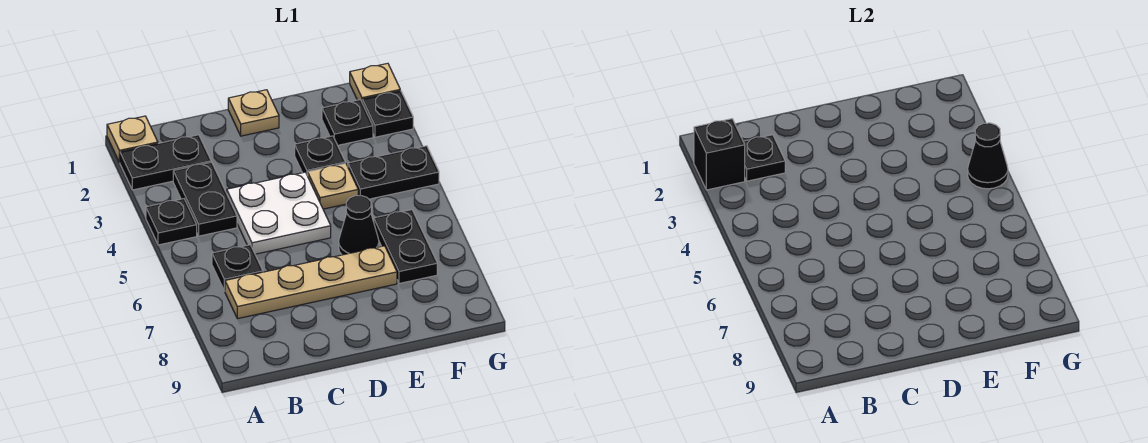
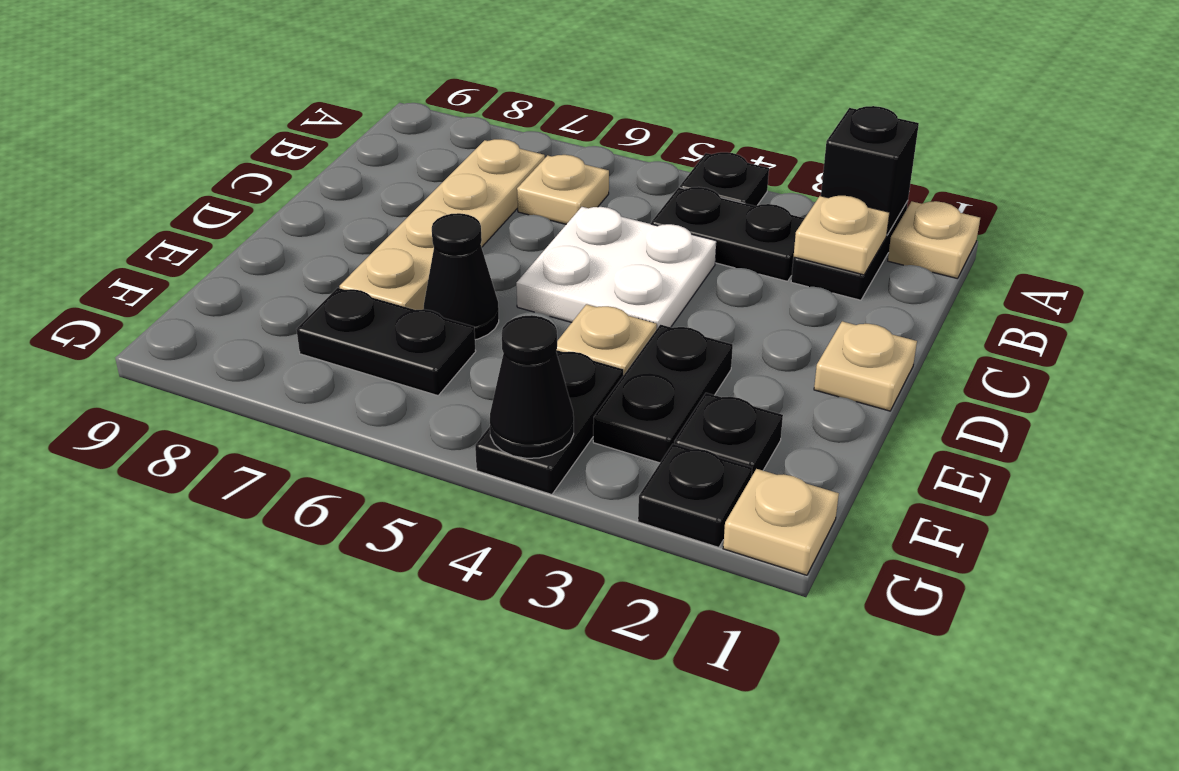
black 1x1 plate [743,135,785,181] -> tan 1x1 plate [794,196,890,275]
black 1x1 plate [212,245,263,291] -> tan 1x1 plate [517,155,609,224]
black 1x1 plate [295,136,345,176] -> black 1x2 plate [593,325,733,463]

